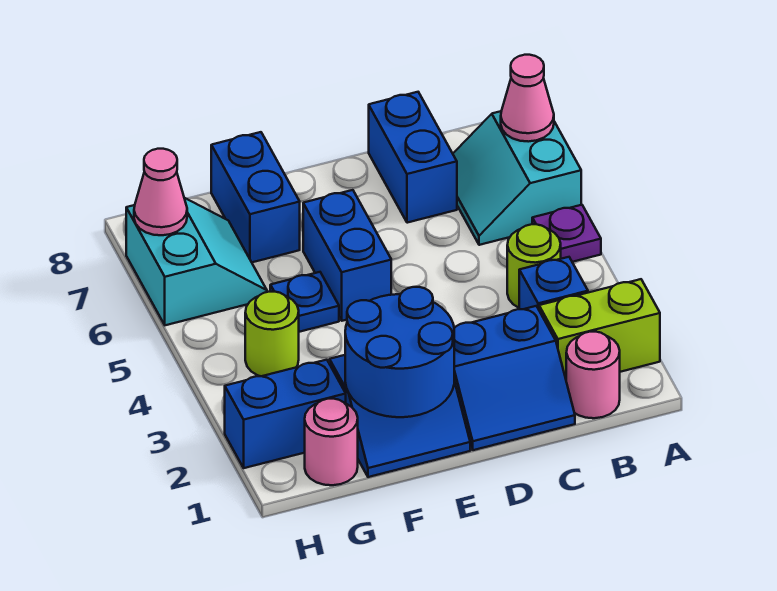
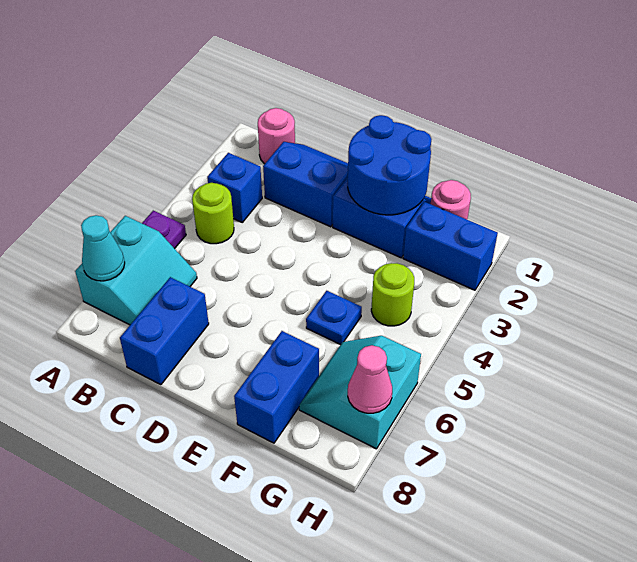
lime 1x2 brick [539,279,660,378] -> none
pink 1x1 cone [501,55,554,142] -> cyan 1x1 cone [81,215,125,281]
blue 1x2 brick [303,190,391,321] -> none

